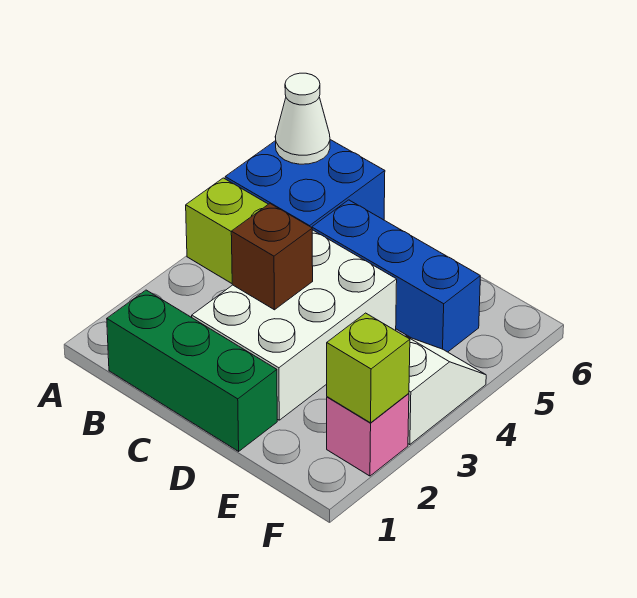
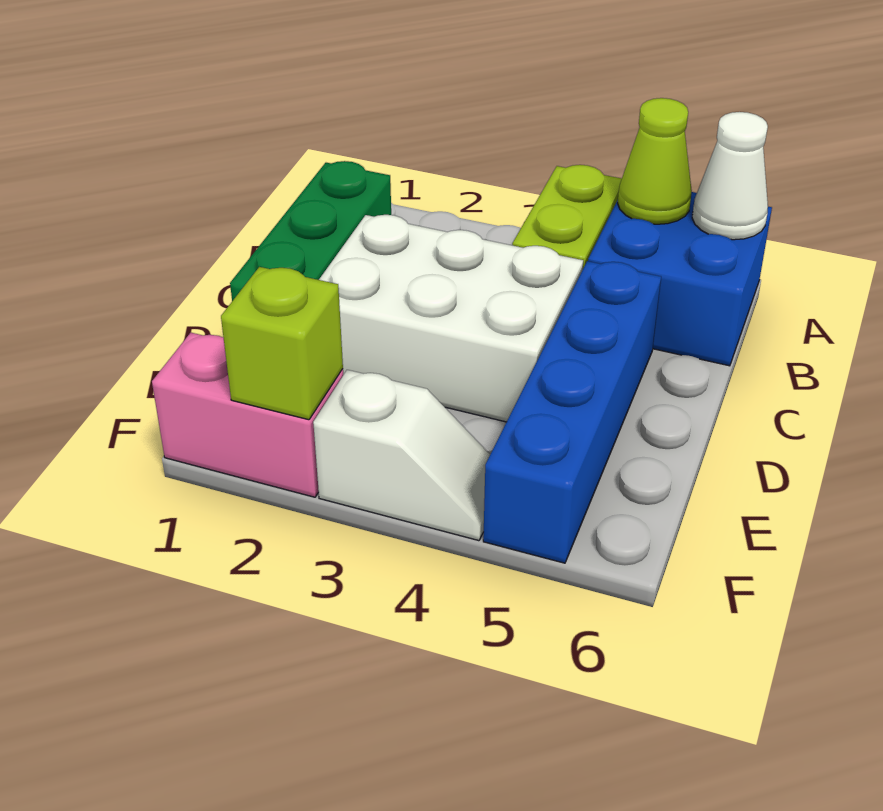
none -> lime 1x1 cone [618,98,692,224]
brown 1x1 brick [231,204,313,310] -> none
blue 1x3 brick [312,200,480,352] -> blue 1x4 brick [483,261,661,563]
pink 1x1 brick [327,393,409,476] -> pink 1x2 brick [152,333,343,497]

